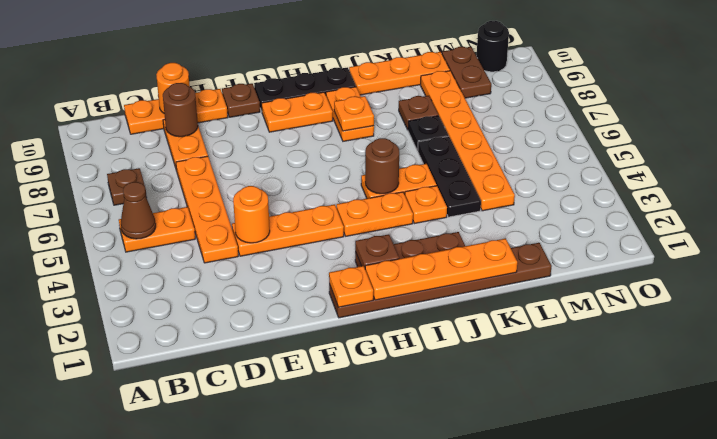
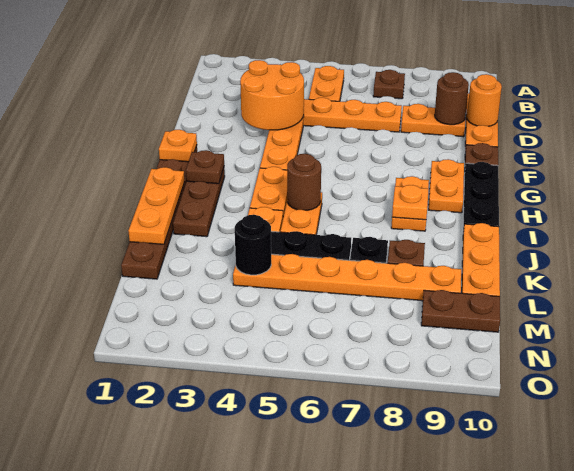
brown 1x1 cone [121,182,156,239] -> none
orange 1x1 round brick [233,186,270,243] -> orange 2x2 round brick [240,60,304,130]
orange 1x4 plate [365,239,517,300] -> orange 1x3 plate [128,167,184,244]
orange 1x2 plate [326,87,374,141] -> orange 1x2 plate turned to [391,176,429,231]
black 1x1 round brick [477,21,509,72] -> black 1x1 round brick moved to [235,214,271,275]

